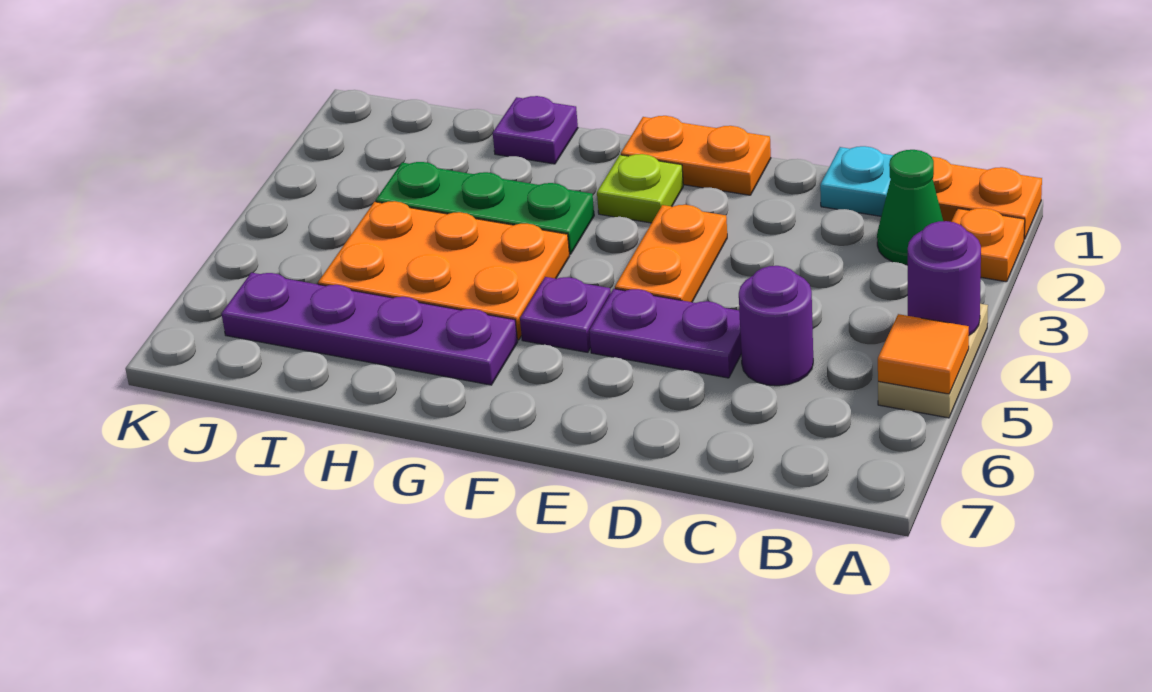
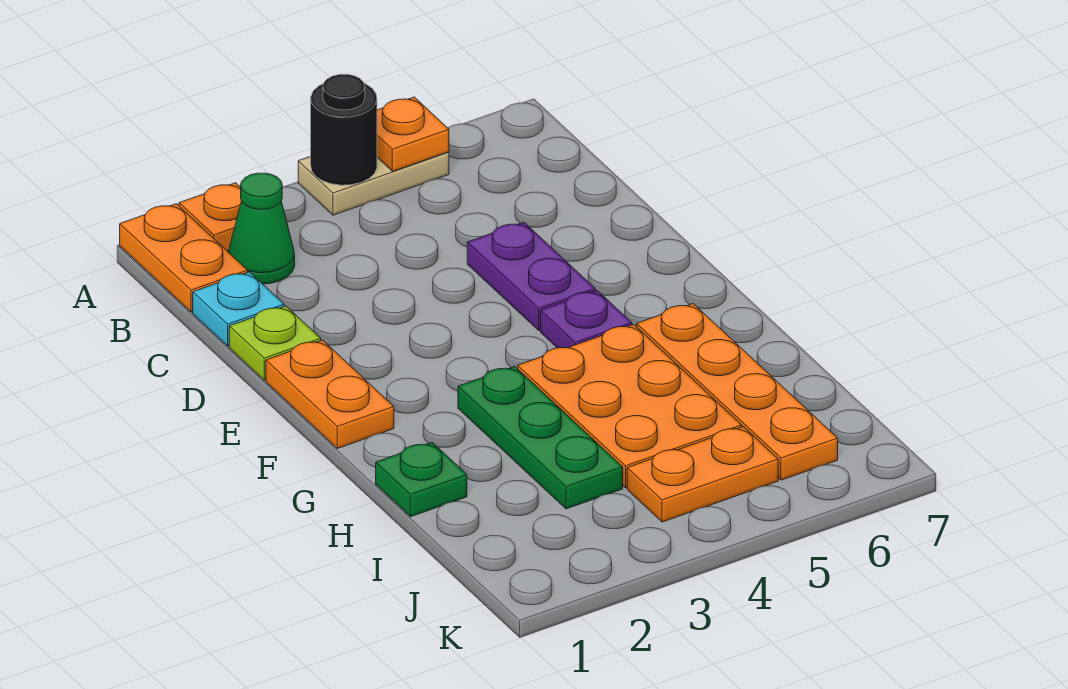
purple 1x1 round brick [908,221,981,335] -> black 1x1 round brick [311,74,377,185]
orange 1x1 tile [878,314,969,394] -> orange 1x1 plate [377,97,449,171]
purple 1x1 round brick [739,266,813,386] -> none
orange 1x2 plate [615,205,727,302] -> orange 1x2 plate moved to [627,427,778,522]
lime 1x1 plate [597,154,683,223] -> lime 1x1 plate moved to [229,306,321,380]
purple 1x4 plate [222,273,518,385] -> orange 1x4 plate [637,304,838,480]
purple 1x1 plate [493,96,578,164] -> green 1x1 plate [376,442,467,517]

